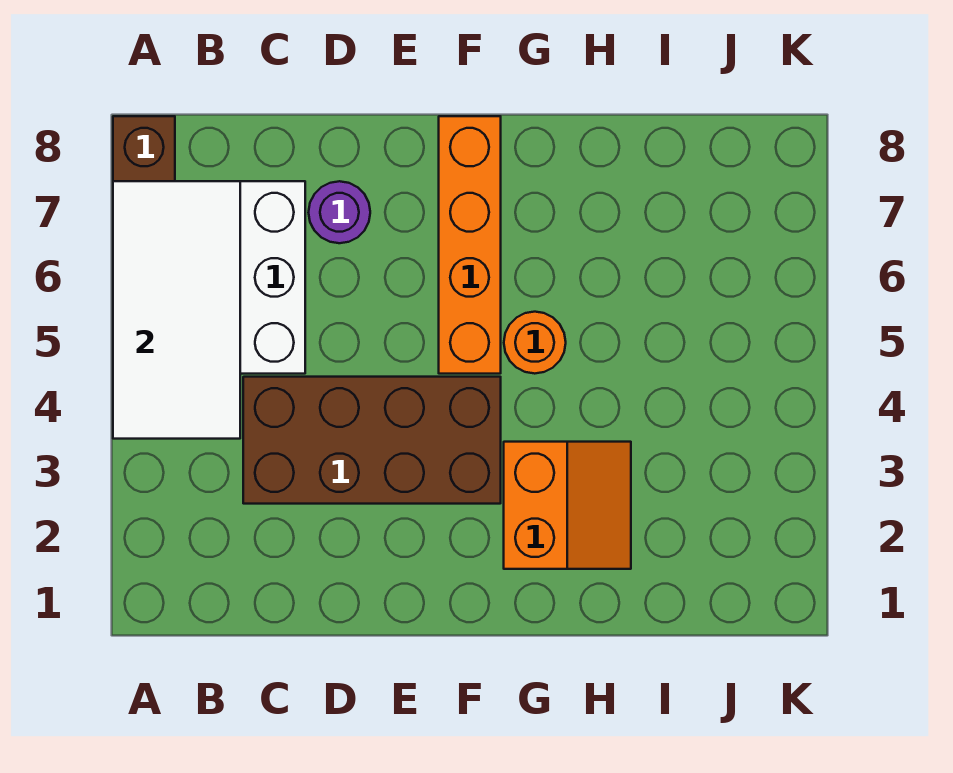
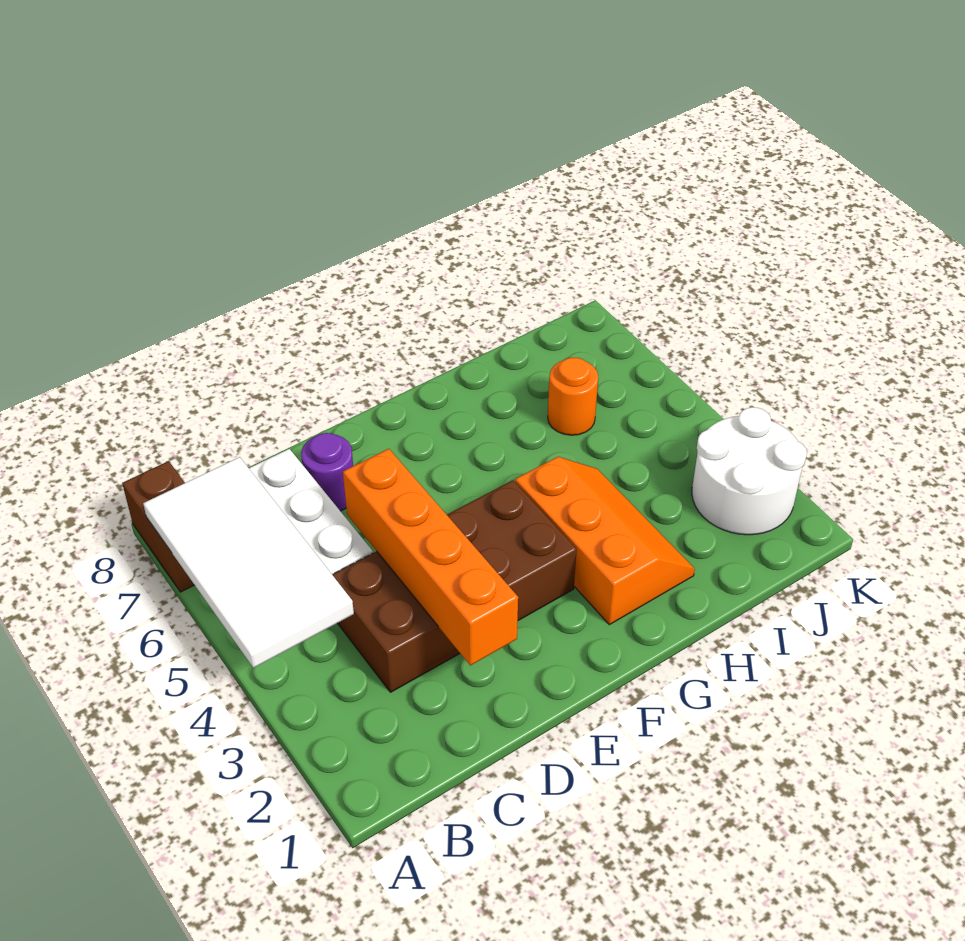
orange 1x4 brick [439,116,501,374] -> orange 1x4 brick moved to [343,449,518,665]
orange 2x2 slope [504,442,631,569] -> orange 2x3 slope [515,457,695,625]
orange 1x1 round brick [504,312,566,374] -> orange 1x1 round brick moved to [548,358,598,435]
none -> white 2x2 round brick [692,407,807,535]

